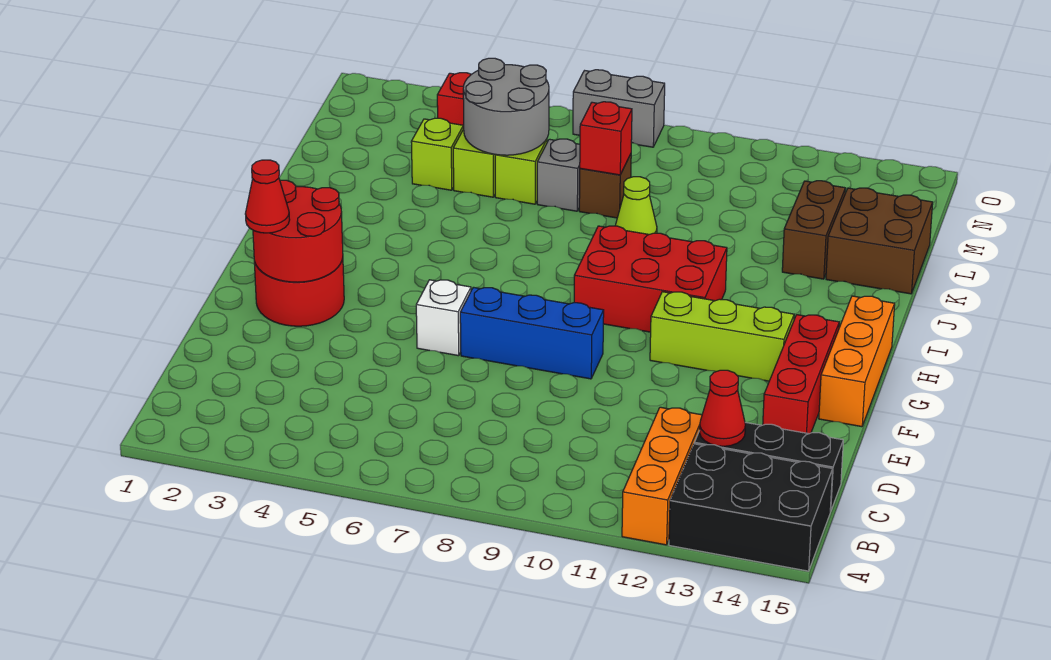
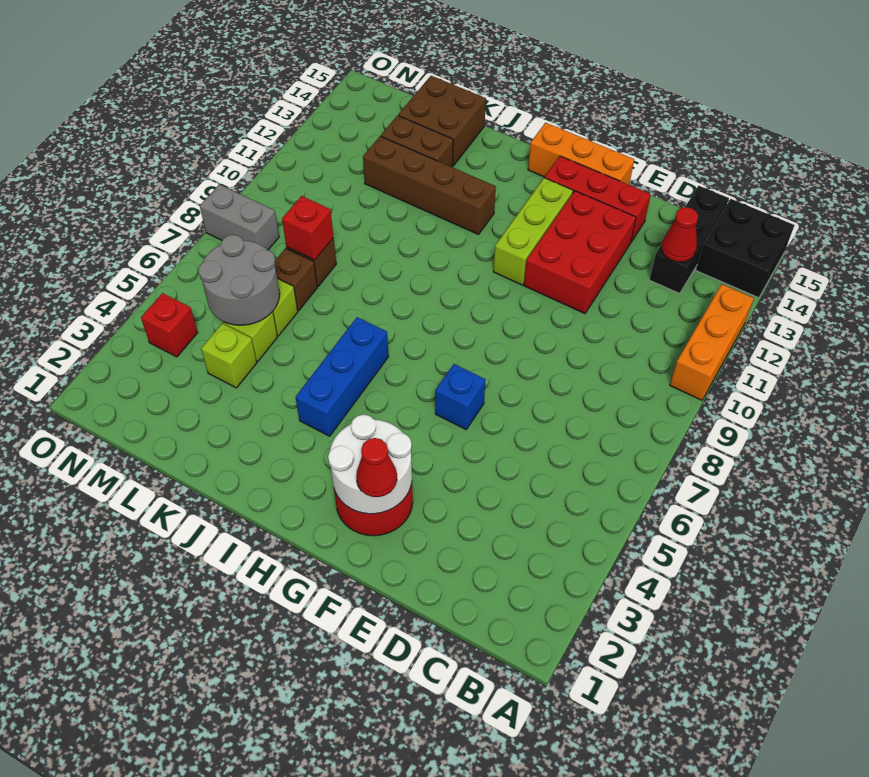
orange 1x3 brick [622,407,702,545] -> orange 1x3 brick turned to [670,284,754,400]
black 2x3 brick [669,444,833,571] -> black 2x2 brick [696,199,794,298]
red 2x2 round brick [253,180,343,282] -> white 2x2 round brick [328,414,412,514]
white 1x1 brick [416,280,471,356] -> blue 1x1 brick [435,364,486,429]
blue 1x3 brick [460,287,604,379] -> blue 1x3 brick moved to [296,317,389,436]
red 2x3 brick [574,226,727,332] -> red 2x3 brick moved to [524,191,636,314]
none -> brown 1x4 brick [363,136,496,235]
lime 1x1 cone [615,177,657,234] -> none
grey 1x1 brick [537,139,580,211] -> brown 1x1 brick [275,248,317,311]
grey 1x2 brick [573,70,665,147] -> grey 1x2 brick turned to [200,185,279,250]

